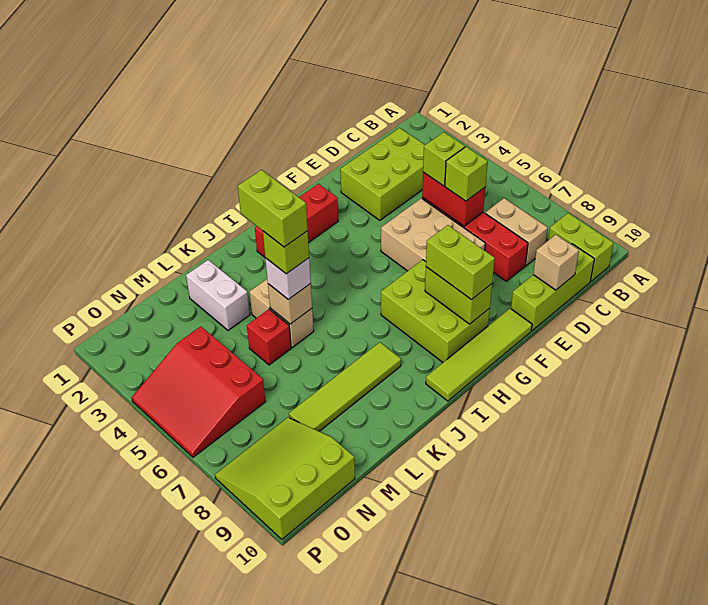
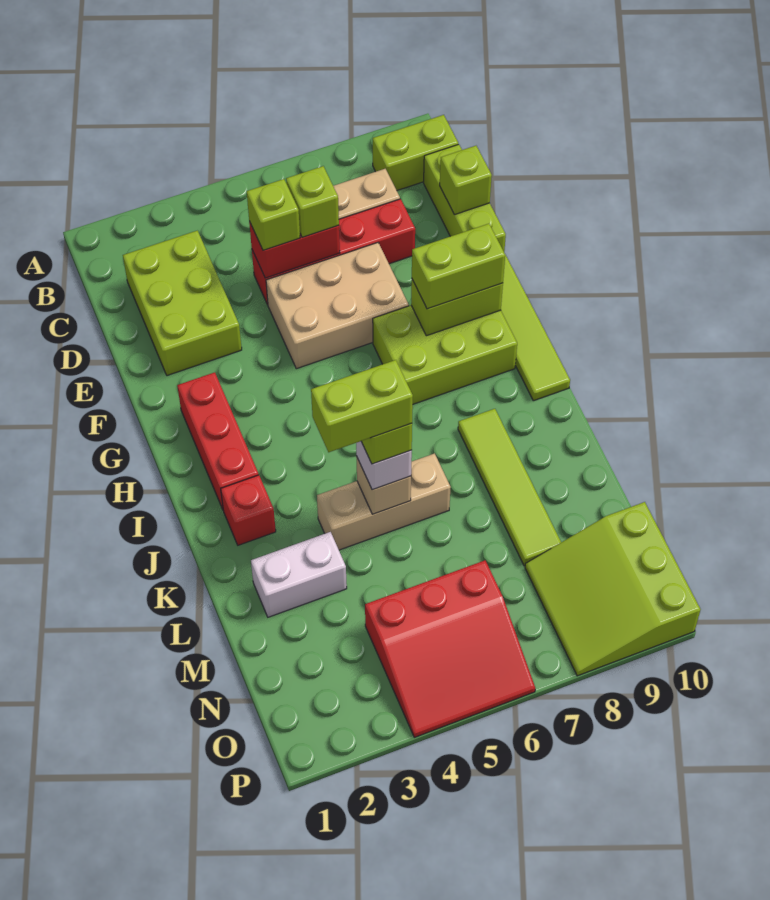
tan 1x1 brick [533,235,579,290] -> lime 1x1 brick [440,146,492,215]
tan 1x2 brick [250,279,314,348] -> tan 1x3 brick [317,453,451,550]
red 1x1 brick [247,309,291,365] -> red 1x1 brick moved to [221,475,276,545]

